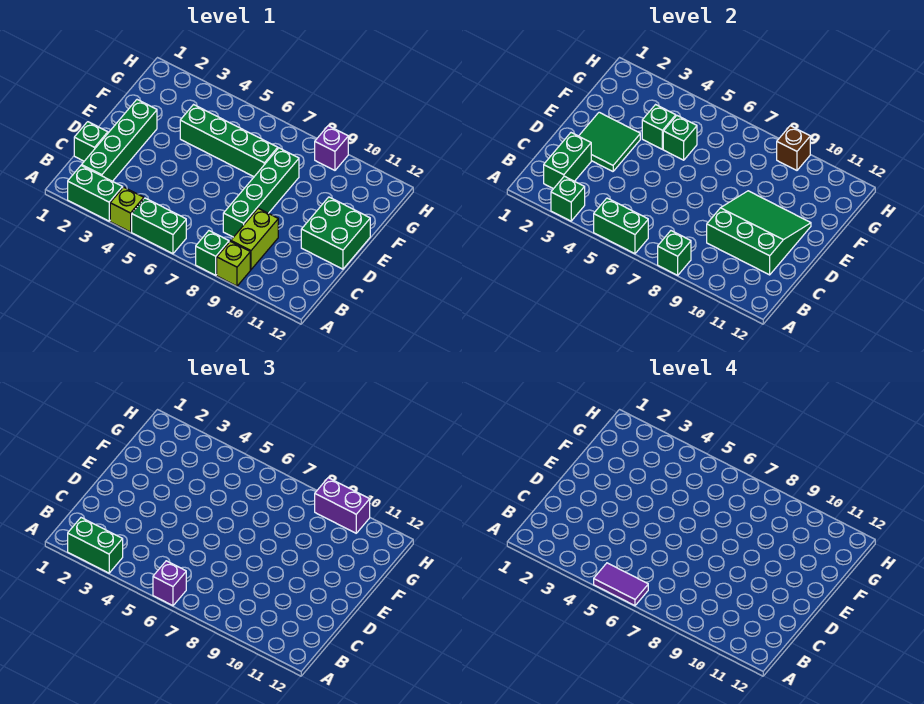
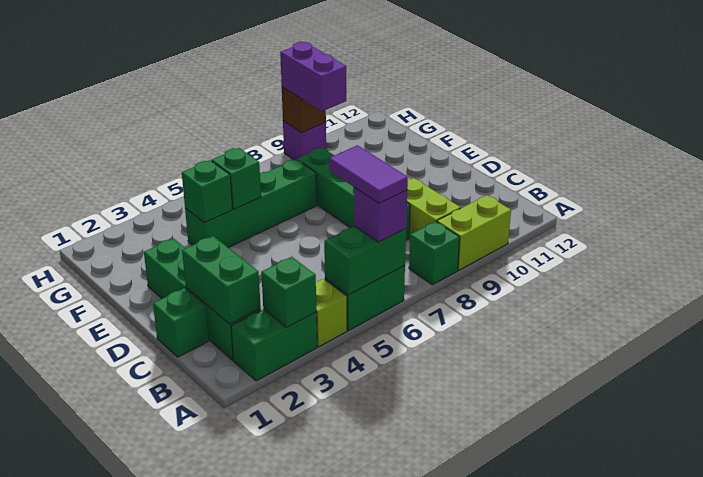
green 1x2 brick [68,518,123,573] -> none
purple 1x2 tile [594,563,648,606] -> purple 1x2 tile turned to [329,145,408,203]
green 1x1 brick [658,231,691,275] -> none
lime 1x1 brick [217,241,250,286] -> lime 1x2 brick [437,195,511,270]
green 3x3 slope [707,191,811,275] -> none
green 2x2 tile [579,112,640,171] -> none
green 2x2 brick [301,197,370,269] -> none
purple 1x2 brick [315,478,370,533] -> purple 1x2 brick turned to [280,42,346,111]

